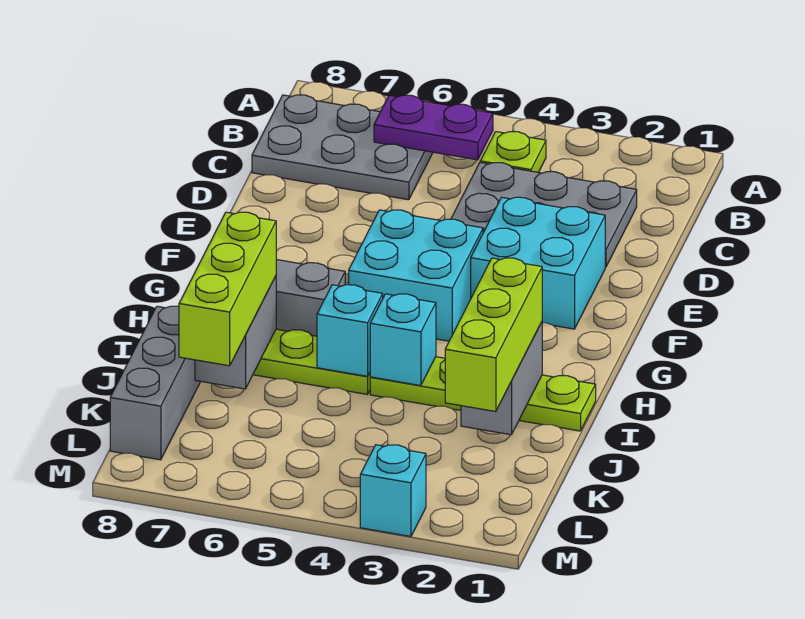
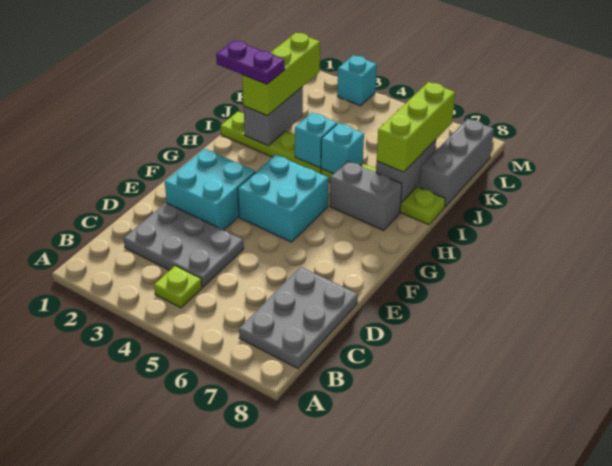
purple 1x2 plate [374,95,493,160] -> purple 1x2 plate moved to [216,40,285,84]
grey 2x3 plate [252,95,433,200] -> grey 2x3 plate turned to [239,267,358,368]

